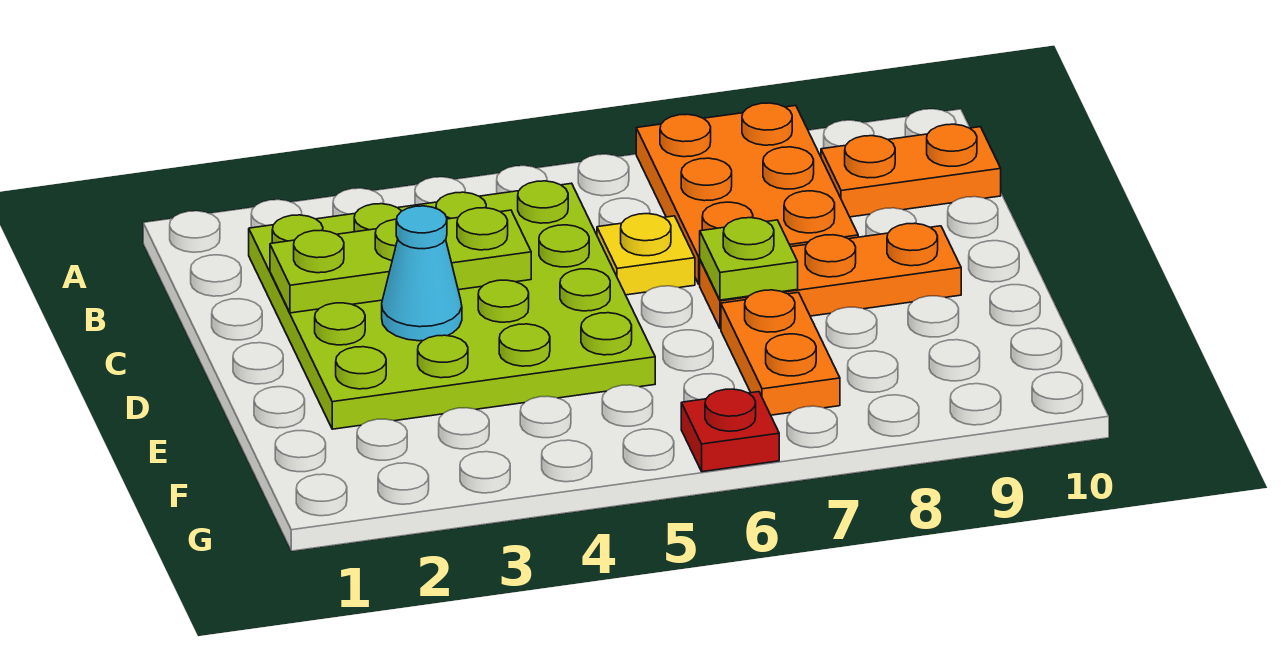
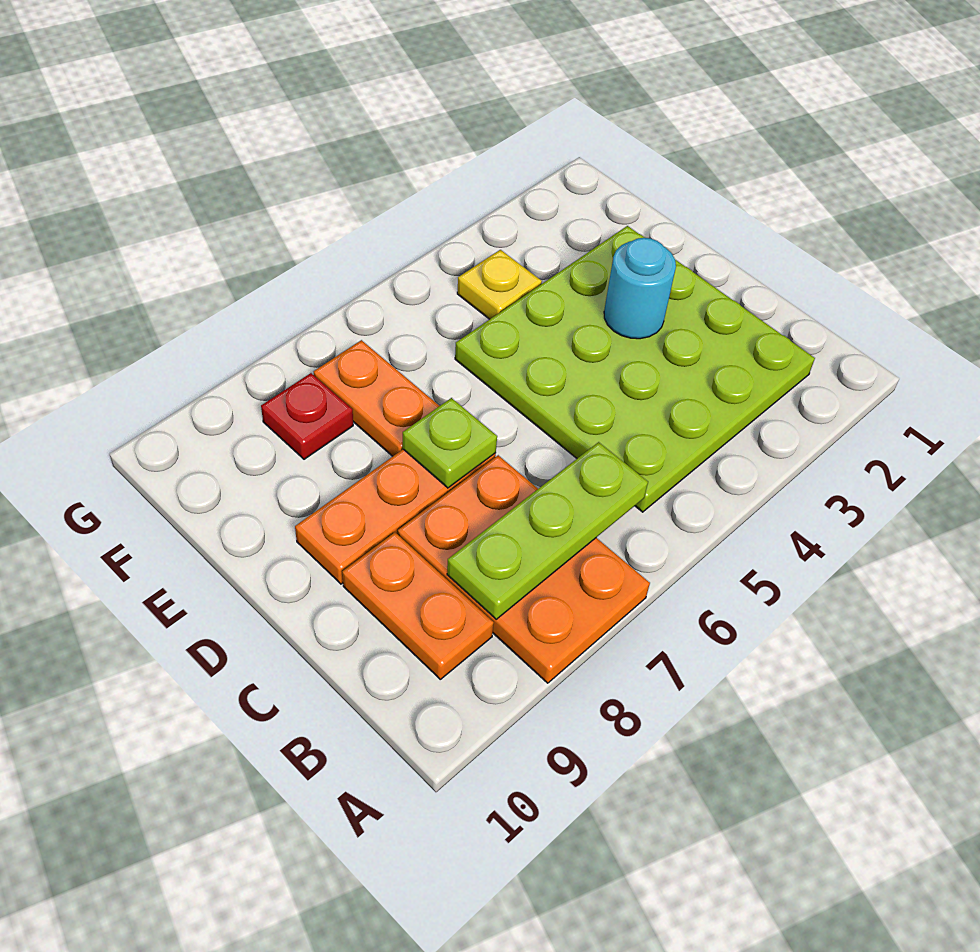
orange 1x2 plate [821,124,1001,217] -> orange 1x2 plate turned to [342,532,494,679]
lime 1x3 plate [270,208,531,313] -> lime 1x3 plate moved to [447,442,648,619]
yellow 1x1 plate [597,214,695,295] -> yellow 1x1 plate moved to [457,250,542,319]
cyan 1x1 cone [382,206,462,341] -> cyan 1x1 round brick [604,238,676,339]
red 1x1 plate [681,389,779,472] -> red 1x1 plate moved to [261,373,353,459]

